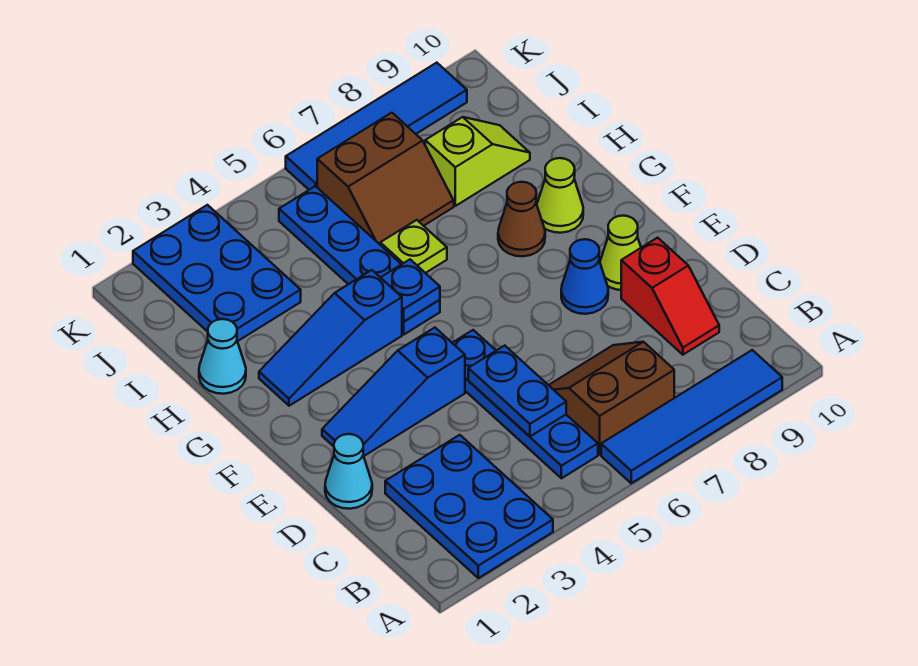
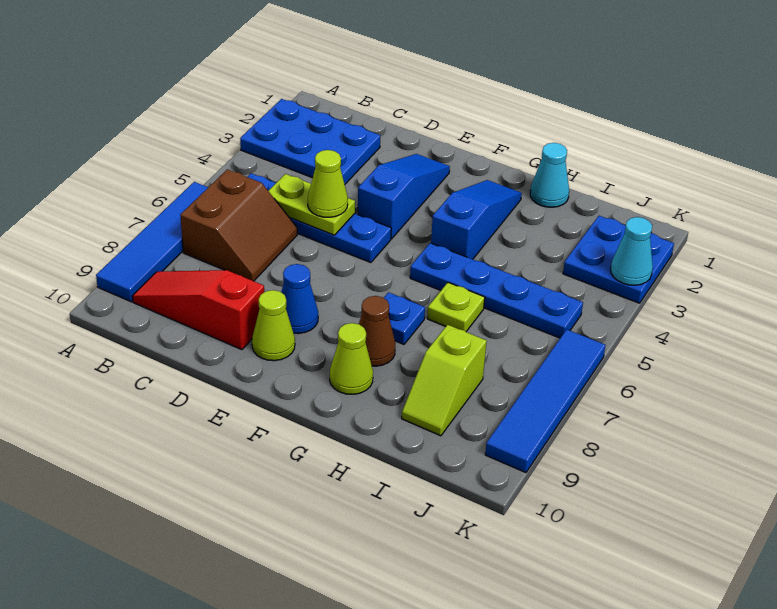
blue 1x2 plate [468,346,566,436] -> lime 1x2 plate [269,174,355,235]
red 1x2 slope [621,238,719,355] -> red 1x3 slope [133,270,264,350]
cyan 1x1 cone [325,434,372,509] -> cyan 1x1 cone moved to [611,217,653,285]
none -> lime 1x1 cone [308,150,348,217]
blue 1x1 plate [381,260,440,322] -> blue 1x1 plate moved to [384,292,425,344]
blue 2x3 plate [133,205,301,341] -> blue 2x2 plate [563,216,674,303]
brown 2x2 slope [317,113,454,244] -> none

